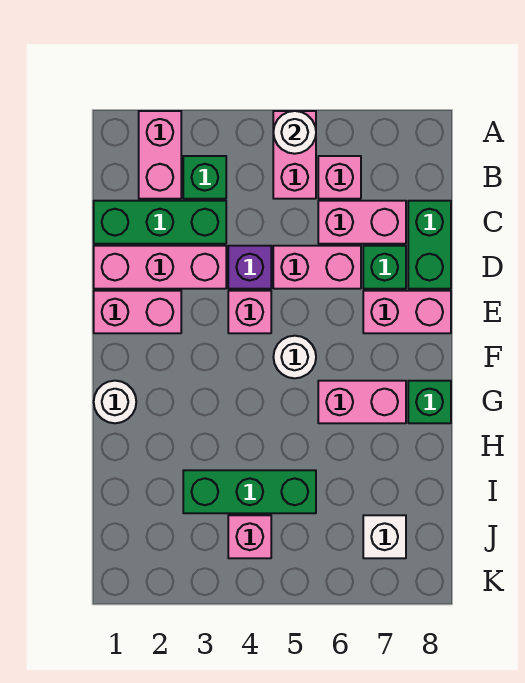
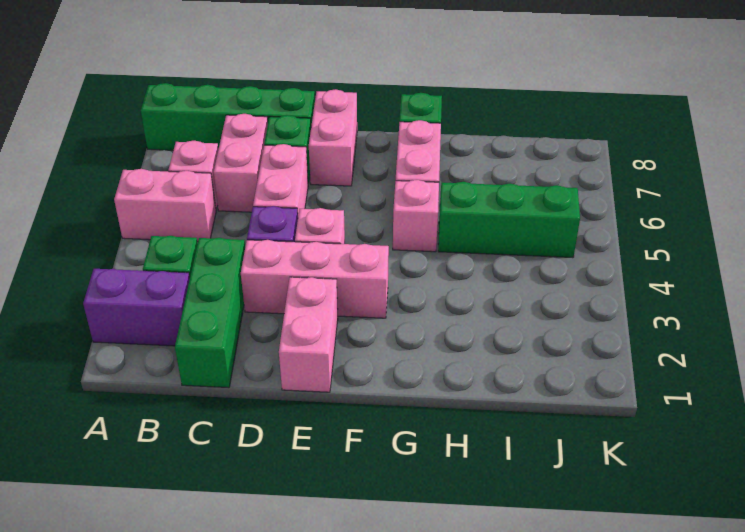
pink 1x2 brick [139,111,181,199] -> purple 1x2 brick [83,269,190,346]
white 1x1 round brick [273,111,316,154] -> none
green 1x2 brick [408,201,451,289] -> green 1x4 brick [141,83,315,150]
pink 1x3 brick [94,246,226,289] -> pink 1x3 brick turned to [241,240,389,318]
white 1x1 round brick [273,336,316,378] -> none
white 1x1 round brick [94,381,136,423] -> none
green 1x3 brick [183,470,316,513] -> green 1x3 brick turned to [438,182,580,258]
pink 1x1 brick [228,515,271,558] -> pink 1x1 brick moved to [393,180,439,252]
white 1x1 brick [363,515,406,558] -> none

